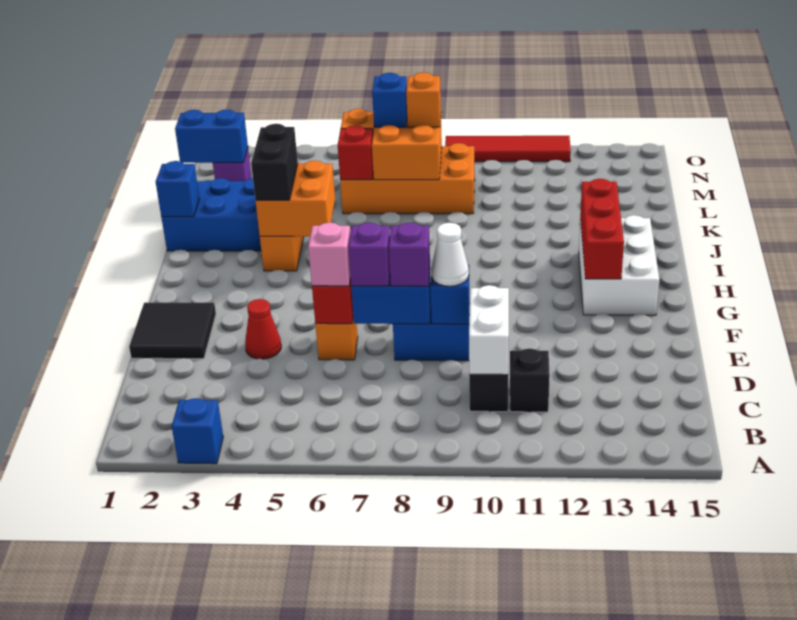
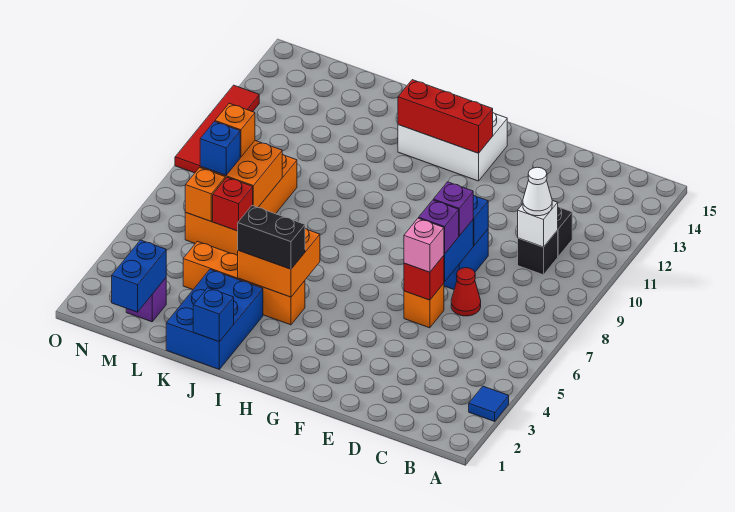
blue 1x1 brick [172,398,223,464] -> blue 1x1 tile [469,386,509,421]
white 1x2 brick [469,285,509,375] -> white 1x1 brick [518,200,558,247]
black 2x2 tile [129,303,216,359] -> none
red 1x1 cone [245,299,281,359] -> red 1x1 cone moved to [451,268,481,316]
white 1x1 cone [431,223,469,286] -> white 1x1 cone moved to [523,167,552,216]

